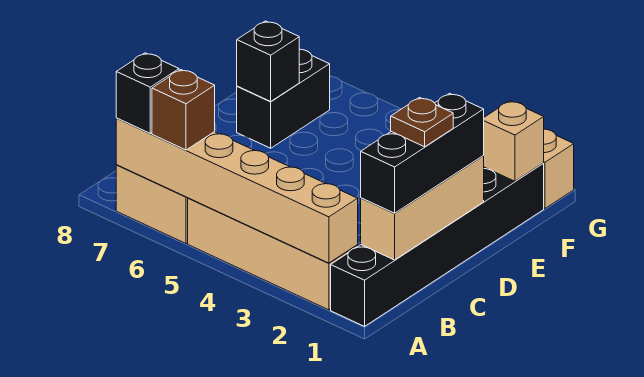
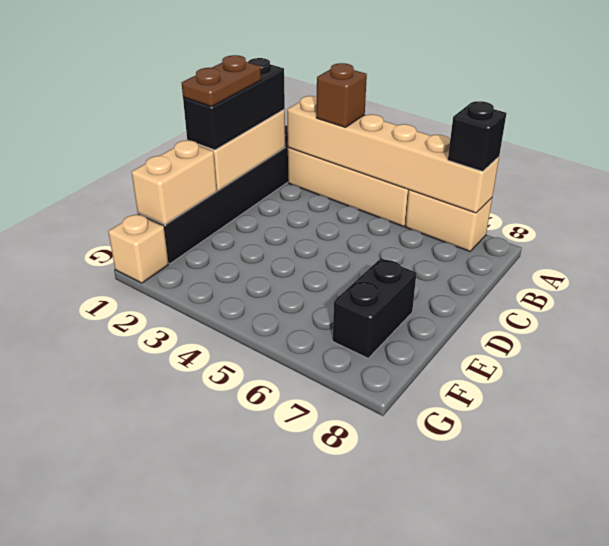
brown 1x1 brick [152,70,215,150] -> brown 1x1 brick moved to [316,63,367,127]
brown 1x1 plate [391,98,453,147] -> brown 1x2 plate [182,55,261,107]
black 1x1 brick [237,21,299,101] -> none
tan 1x1 brick [483,101,544,181] -> tan 1x2 brick [131,140,217,225]

